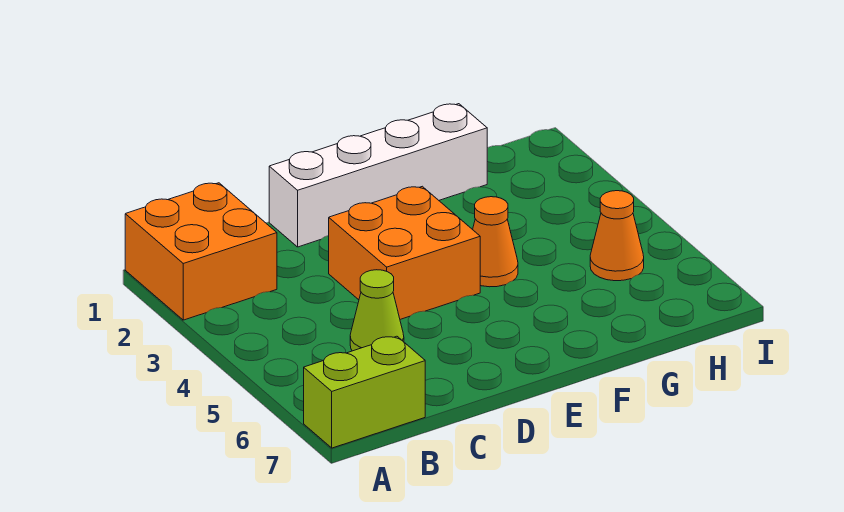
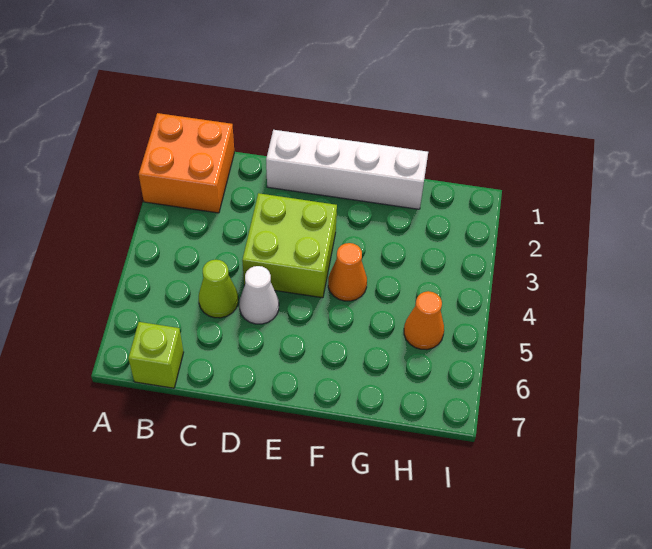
lime 1x2 brick [304,336,425,448] -> lime 1x1 brick [128,322,184,388]
orange 2x2 brick [329,186,480,319] -> lime 2x2 brick [242,193,337,298]
none -> white 1x1 cone [239,266,279,324]

